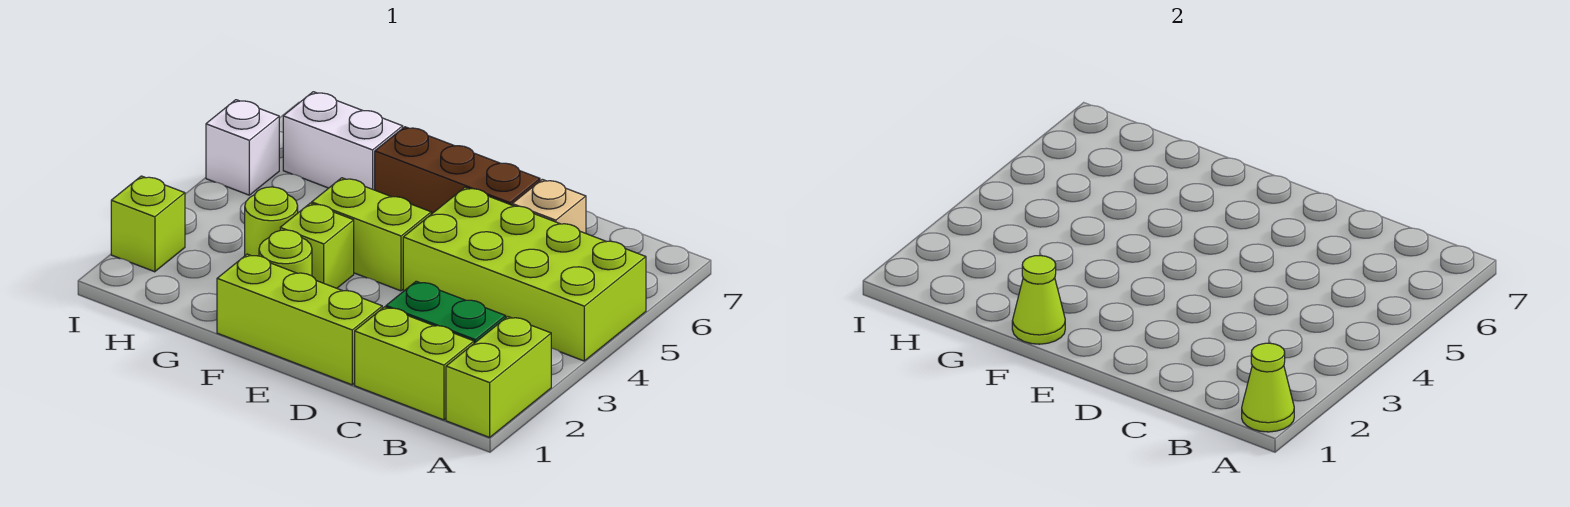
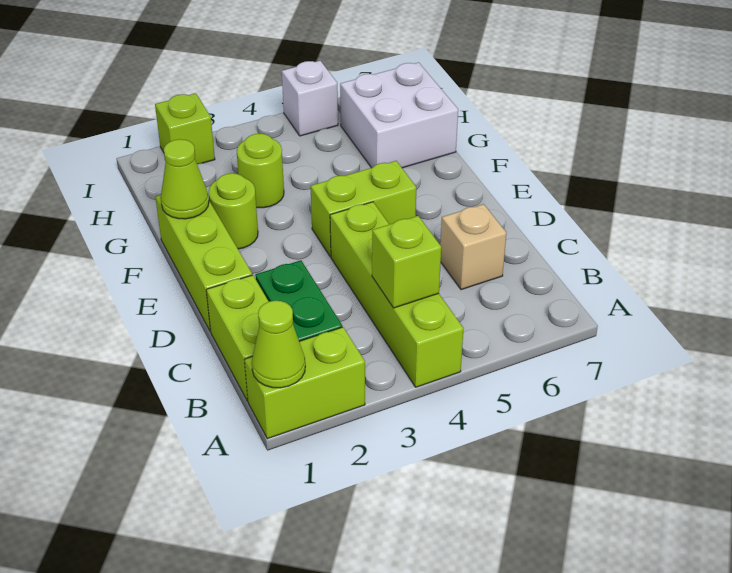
lime 2x4 brick [403,187,646,361] -> lime 1x4 brick [330,202,464,387]
brown 1x3 brick [375,127,540,214] -> none
lime 1x2 brick [312,178,431,291] -> lime 1x2 brick turned to [311,161,416,257]
lime 1x1 brick [280,203,354,288] -> lime 1x1 brick moved to [372,216,441,308]
white 1x2 brick [283,92,403,190] -> white 2x2 brick [340,62,458,168]

